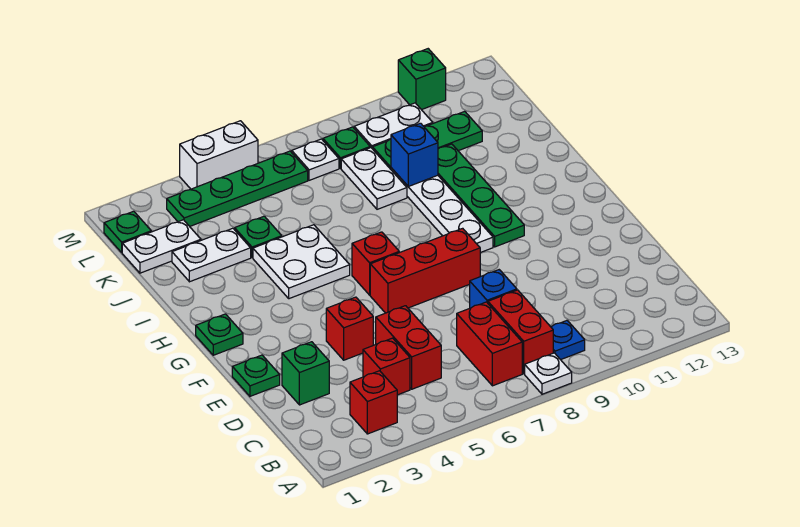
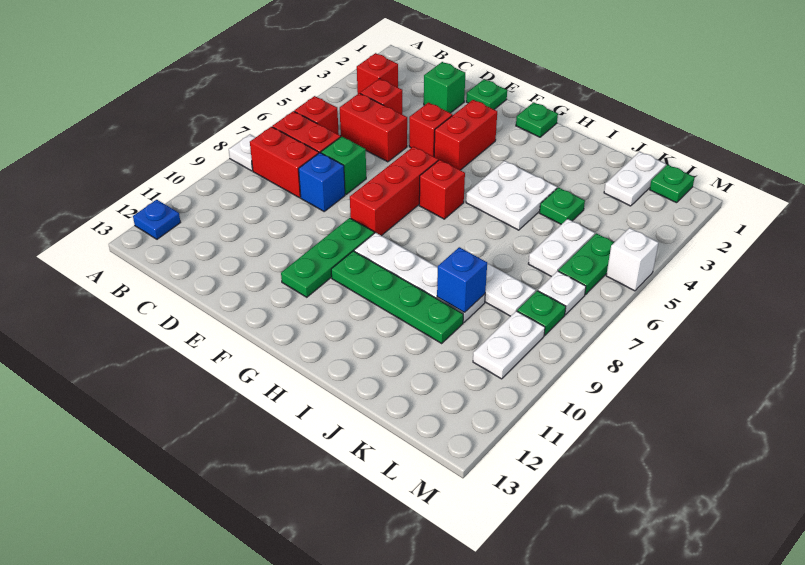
none -> red 1x1 brick [294,96,339,134]
blue 1x1 plate [551,321,585,360] -> blue 1x1 plate moved to [133,200,181,239]
none -> red 1x2 brick [434,100,497,170]
white 1x2 plate [172,228,251,282] -> white 1x2 plate moved to [528,219,595,277]
green 1x3 plate [373,111,482,169] -> green 1x3 plate moved to [281,218,374,297]
green 1x4 plate [167,151,308,226] -> green 1x2 plate [558,234,614,295]
white 1x2 brick [180,121,258,189] -> white 1x1 brick [606,228,658,291]
green 1x1 brick [398,49,446,110] -> green 1x1 brick moved to [321,137,366,194]

